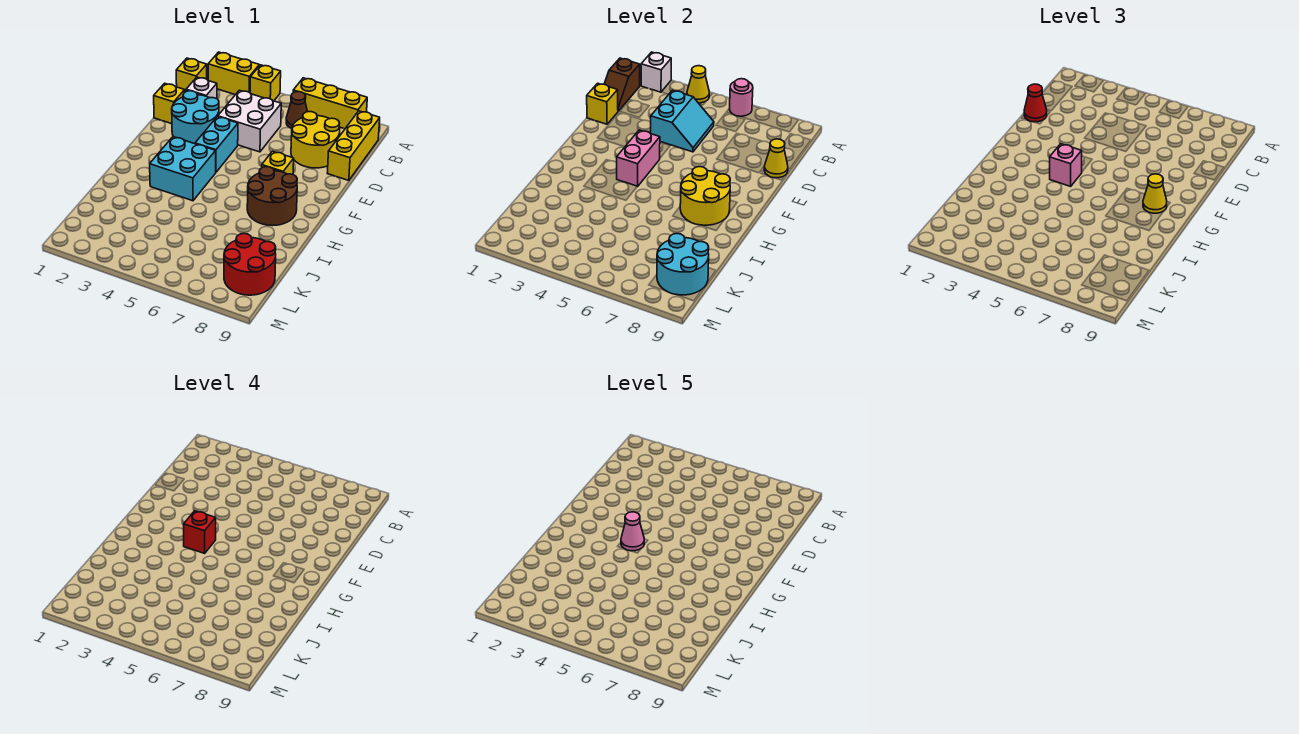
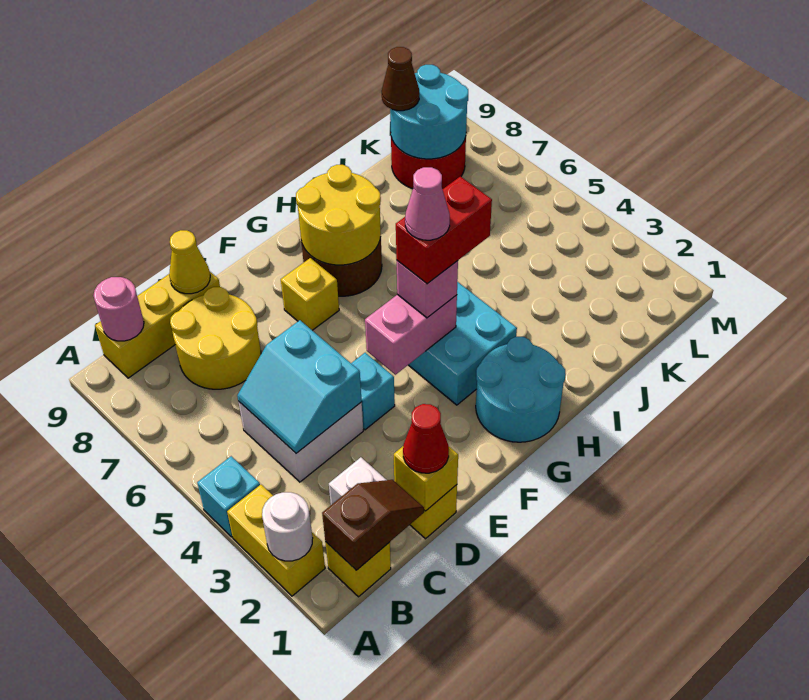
white 1x1 brick [641,52,671,92] -> white 1x1 round brick [262,492,313,561]
yellow 1x1 brick [250,65,281,101] -> cyan 1x1 brick [197,456,260,537]
yellow 1x1 cone [687,66,709,103] -> none
yellow 1x3 brick [293,78,367,129] -> none
pink 1x1 round brick [730,79,753,116] -> pink 1x1 round brick moved to [94,277,144,341]
brown 1x1 cone [286,92,307,129] -> brown 1x1 cone moved to [382,47,419,111]
cyan 2x2 slope [651,90,714,152] -> cyan 2x2 slope turned to [237,320,362,453]
cyan 2x2 round brick [172,91,219,144] -> cyan 2x2 round brick moved to [476,337,566,442]
cyan 1x2 brick [195,117,238,172] -> cyan 1x1 brick [351,353,395,430]
red 1x1 brick [184,511,216,553] -> red 1x2 brick [396,176,492,284]
yellow 1x1 cone [1143,174,1167,213] -> none

